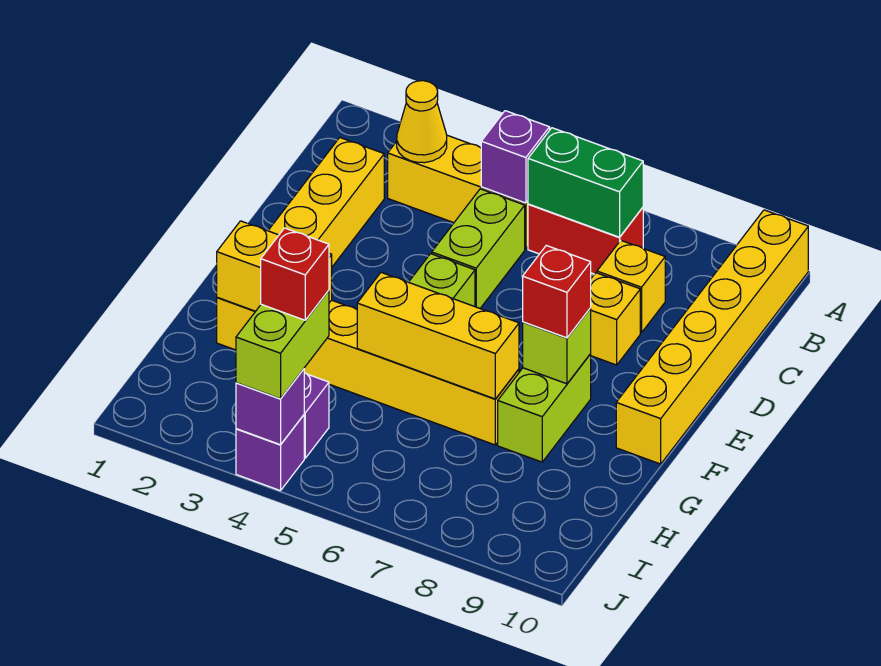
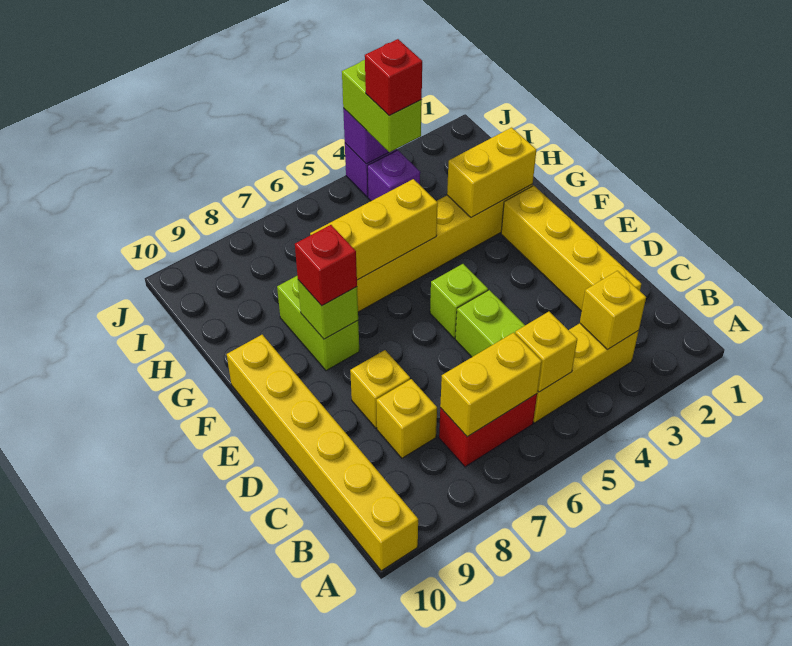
yellow 1x1 cone [397,81,447,163] -> yellow 1x1 brick [580,271,646,349]
purple 1x1 brick [481,111,550,203] -> yellow 1x1 brick [515,312,577,392]
green 1x2 brick [528,128,643,237] -> yellow 1x2 brick [440,333,542,437]

